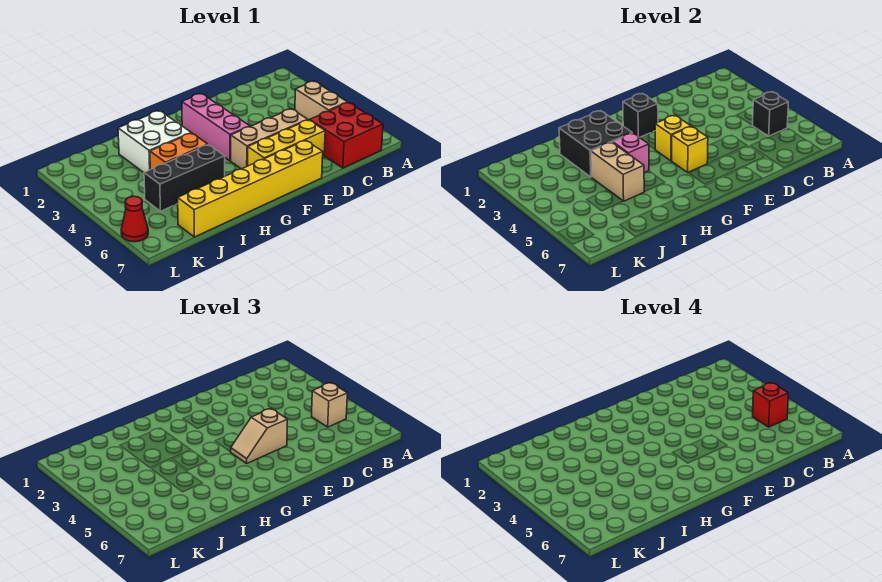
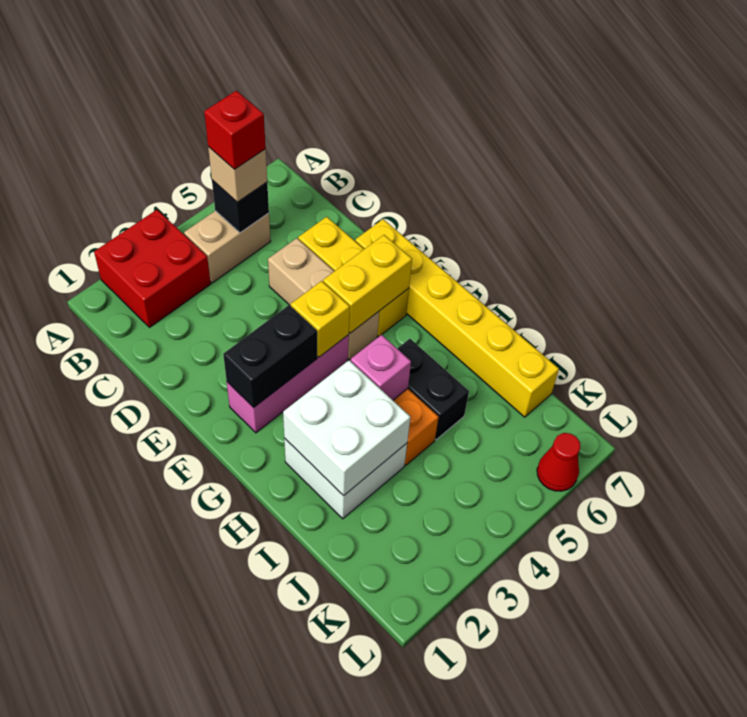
red 2x2 brick [310,102,383,168] -> red 2x2 brick moved to [94,210,211,327]
tan 1x2 slope [231,409,288,463] -> none
black 1x1 brick [623,94,658,137] -> black 1x2 brick [223,305,317,408]
yellow 1x1 brick [672,126,708,172] -> yellow 1x2 brick [323,235,412,333]
black 2x2 brick [559,111,632,177] -> white 2x2 brick [283,360,410,496]
black 1x3 brick [144,145,225,211] -> black 1x2 brick [397,339,469,440]
tan 1x2 brick [591,142,644,201] -> none

